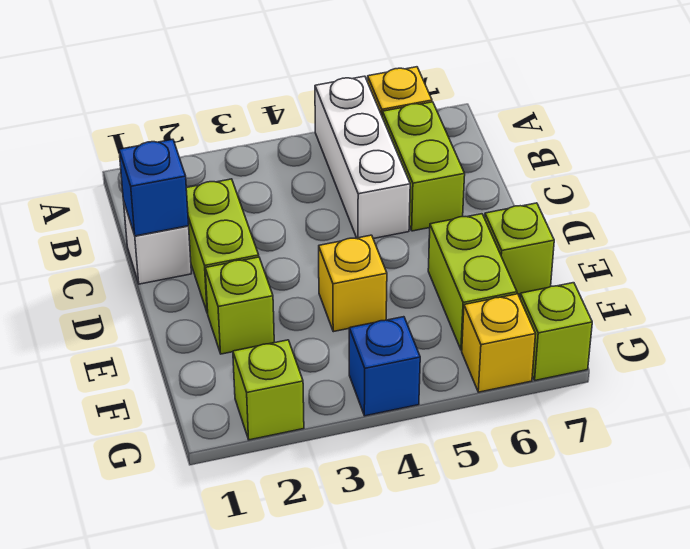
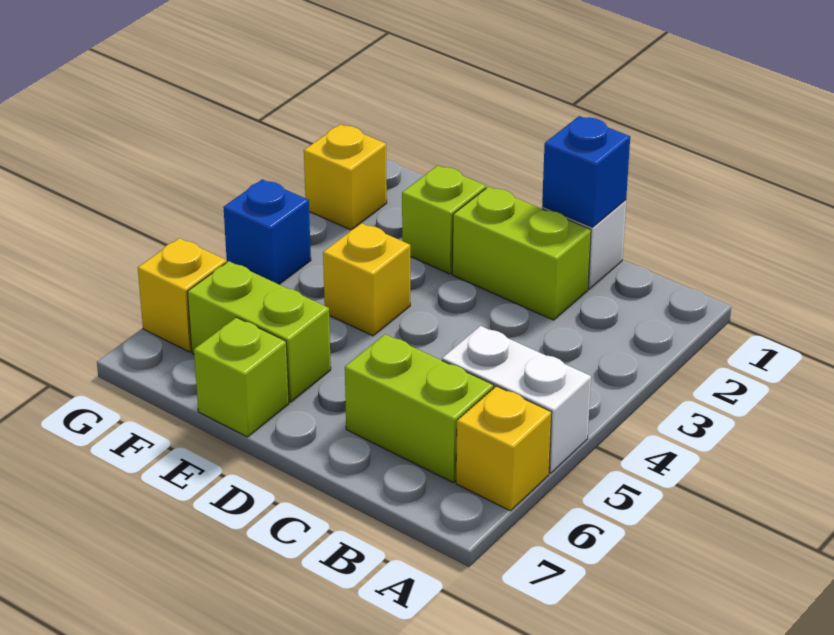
white 1x3 brick [315,76,410,239] -> white 1x2 brick [442,326,591,473]
lime 1x1 brick [233,340,304,440] -> yellow 1x1 brick [304,124,387,230]
lime 1x1 brick [520,283,592,380] -> none

